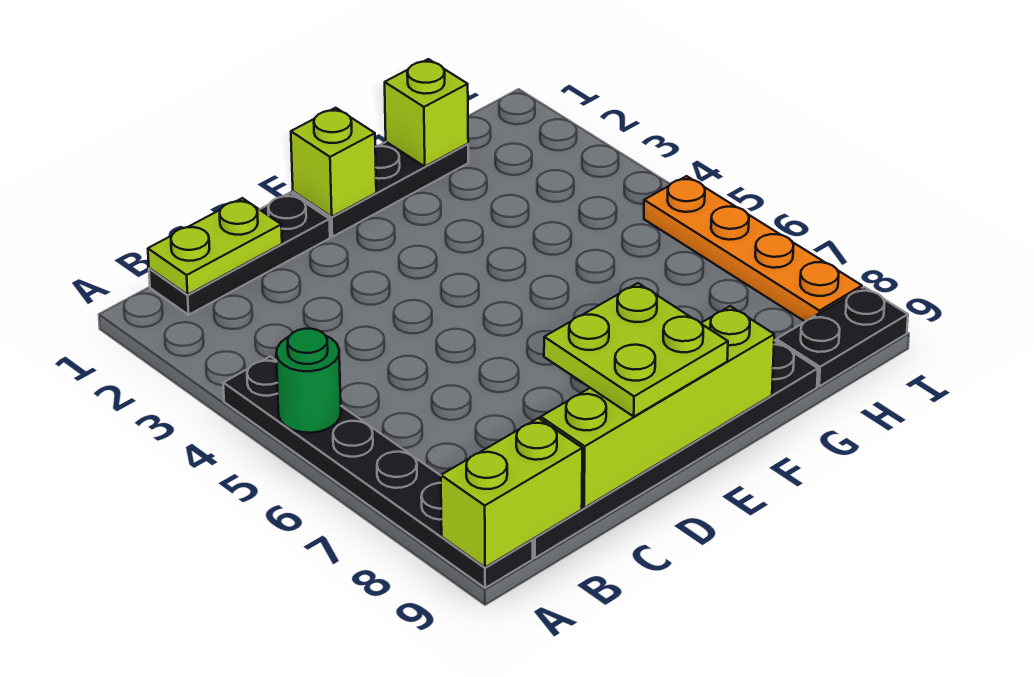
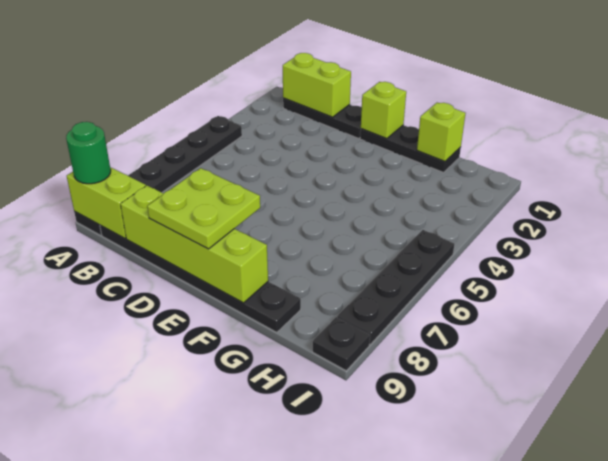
green 1x1 round brick [276,329,341,433] -> green 1x1 round brick moved to [66,122,111,184]
lime 1x2 plate [148,198,282,295] -> lime 1x2 brick [283,53,351,117]
black 1x2 plate [776,287,908,386] -> black 1x1 plate [313,317,370,371]
orange 1x4 plate [644,176,862,321] -> black 1x4 plate [337,230,454,344]

